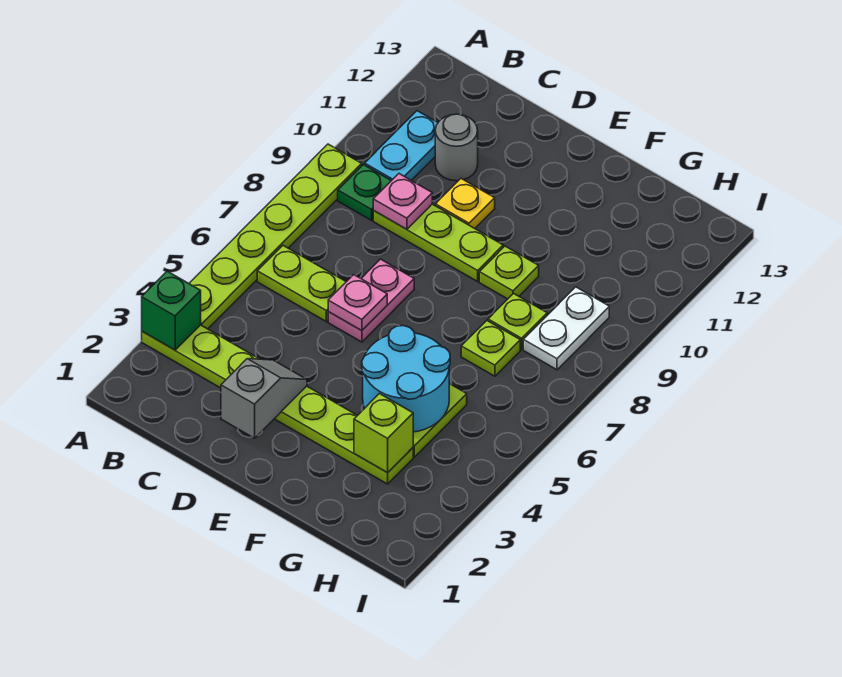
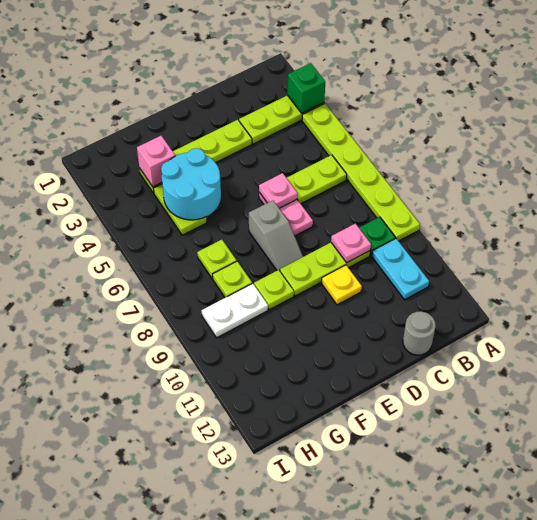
grey 1x1 round brick [435,114,478,181] -> grey 1x1 round brick moved to [403,311,436,355]
grey 1x2 slope [221,359,307,438] -> grey 1x2 slope moved to [249,200,303,271]
lime 1x1 brick [354,394,413,472] -> pink 1x1 brick [137,136,175,187]
white 1x2 plate [523,287,609,370] -> white 1x2 plate turned to [202,284,268,338]

